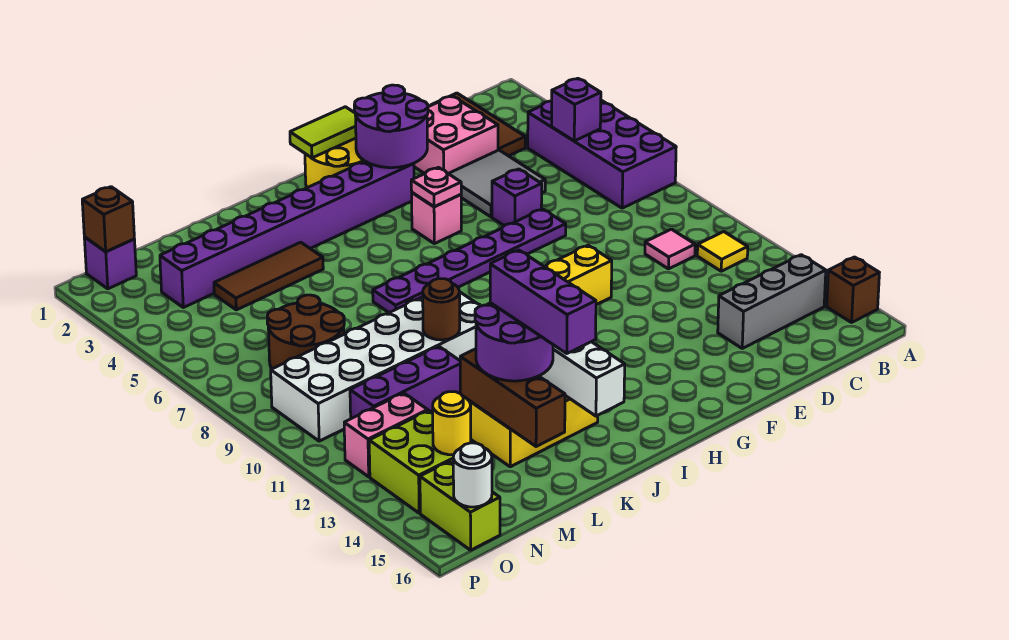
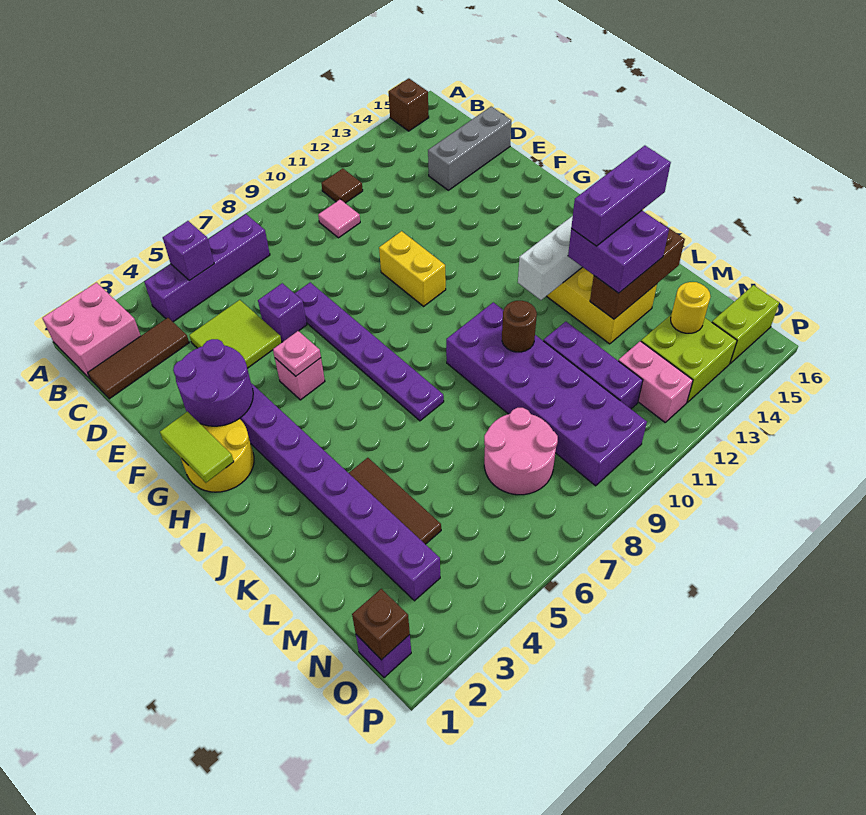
purple 2x4 brick [528,100,676,208] -> purple 1x4 brick [144,214,270,322]
yellow 1x1 tile [697,232,748,271] -> brown 1x1 tile [321,169,363,203]
grey 1x3 brick [718,255,826,348] -> grey 1x3 brick turned to [428,107,511,190]
pink 2x2 brick [414,96,498,174] -> pink 2x2 brick moved to [43,283,141,379]
grey 2x2 tile [448,150,545,217] -> lime 2x2 tile [189,300,282,368]
white 2x6 brick [271,292,480,441] -> purple 2x6 brick [446,302,647,486]
purple 2x2 round brick [475,303,553,381] -> purple 2x2 brick [568,211,669,293]
brown 2x2 round brick [267,295,344,369] -> pink 2x2 round brick [484,408,558,495]
white 1x1 round brick [453,443,492,507] -> none

